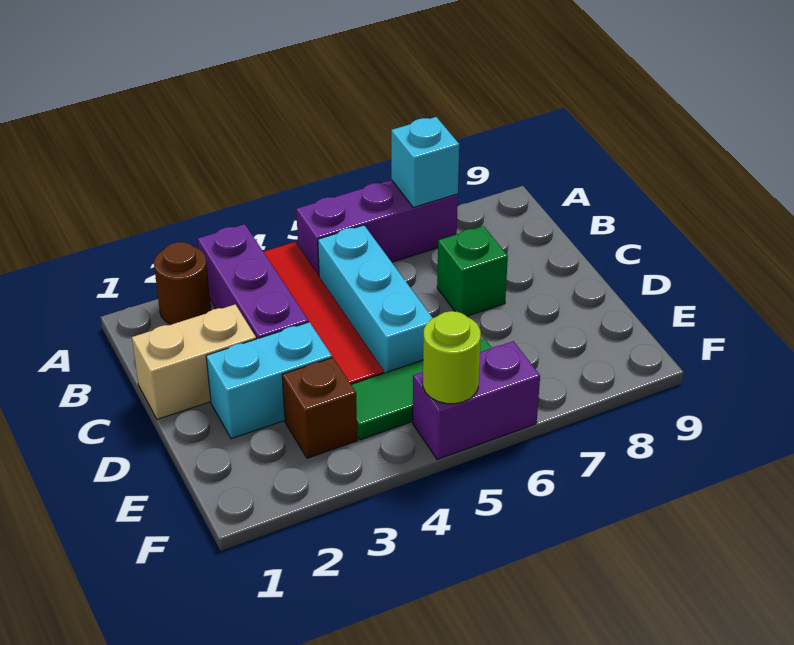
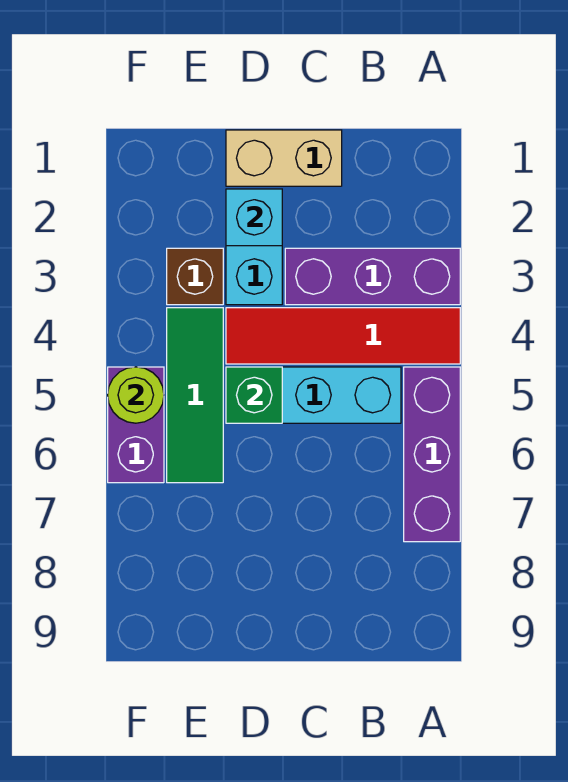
brown 1x1 round brick [154,242,211,324] -> none
cyan 1x1 brick [391,117,459,207] -> cyan 1x1 brick moved to [226,189,282,246]
tan 1x2 brick [132,304,256,419] -> tan 1x2 brick turned to [226,130,342,186]
green 1x1 brick [437,226,508,316] -> green 1x1 brick moved to [226,367,282,423]

